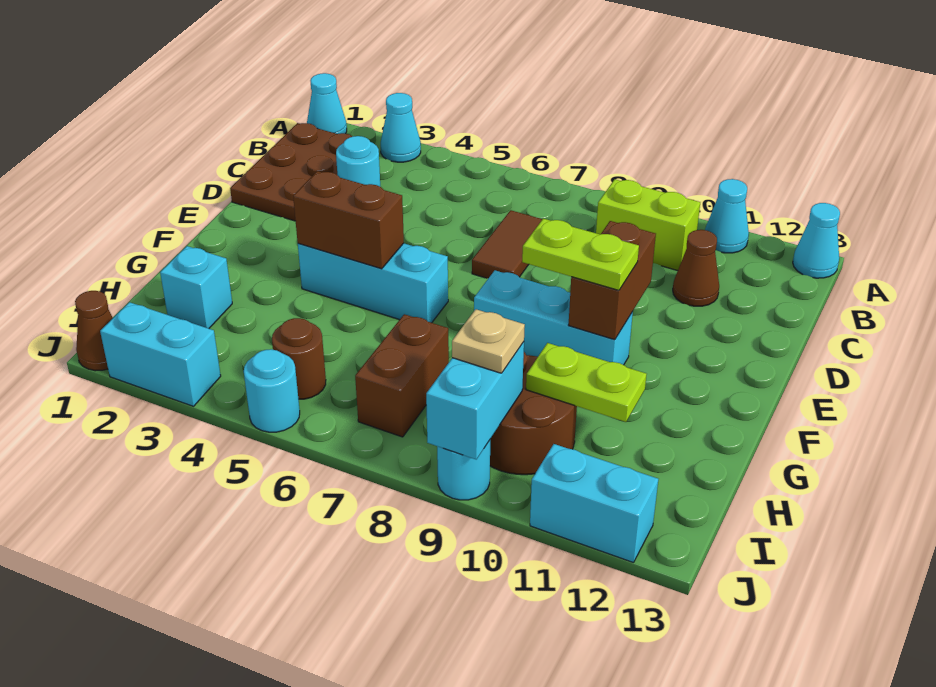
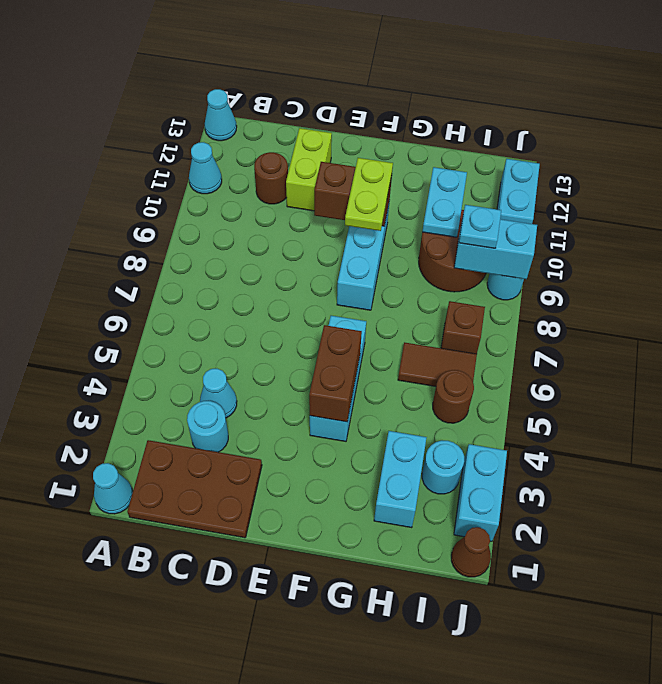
cyan 1x1 cone [381,93,421,162] -> cyan 1x1 cone moved to [200,369,237,418]
lime 1x2 brick [596,179,700,271] -> lime 1x2 brick moved to [286,128,332,211]
brown 1x2 tile [472,210,542,278] -> brown 1x2 tile moved to [398,342,477,386]
brown 1x1 cone [673,230,719,306] -> brown 1x1 round brick [254,152,288,204]
cyan 1x1 brick [160,246,232,329] -> cyan 1x2 brick [374,431,427,528]
brown 1x2 brick [355,314,449,437] -> brown 1x1 brick [441,301,485,354]
lime 1x2 plate [526,343,647,422] -> cyan 1x2 plate [422,167,467,237]
tan 1x1 plate [452,309,525,373] -> cyan 1x1 plate [459,205,501,248]
cyan 1x1 round brick [244,349,300,432] -> cyan 1x1 round brick moved to [422,441,464,494]

